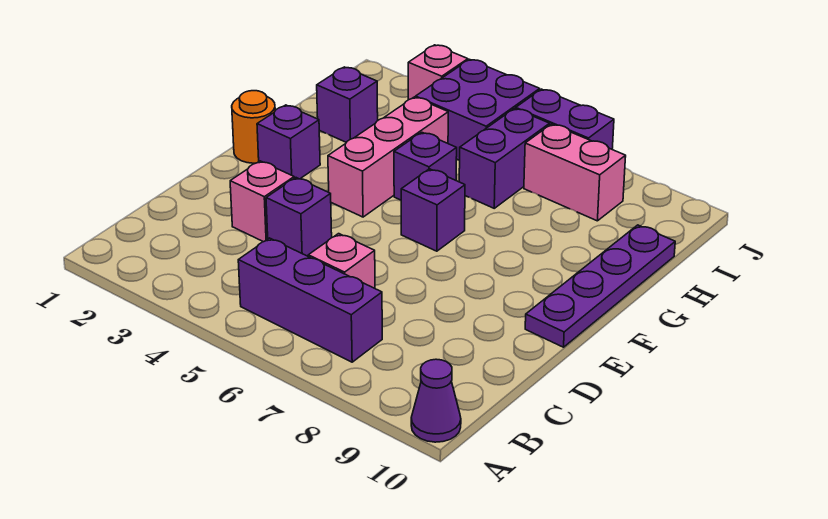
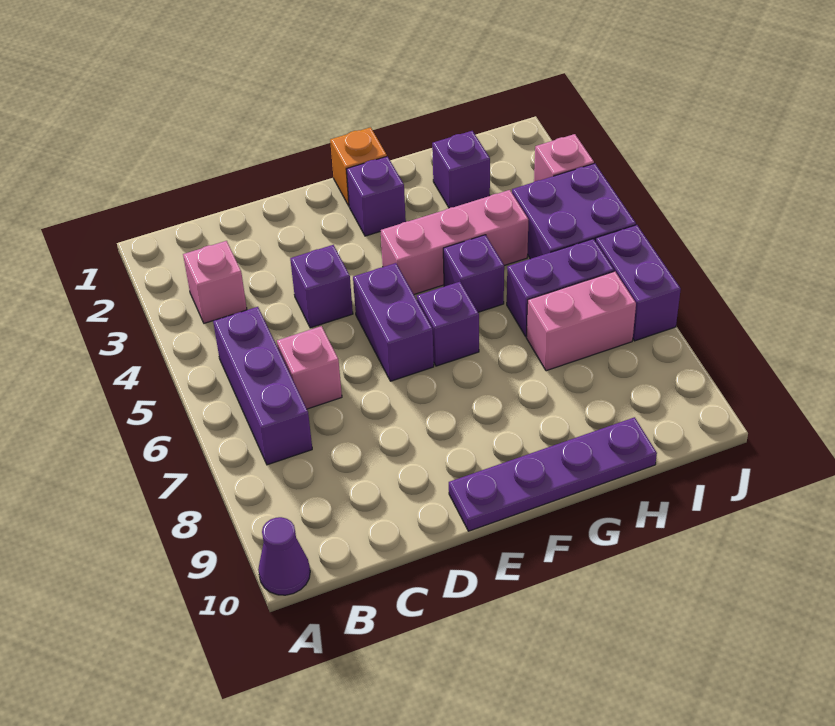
pink 1x1 brick [230,161,294,242] -> pink 1x1 brick moved to [183,241,247,323]
none -> purple 1x2 brick [353,263,434,381]
orange 1x1 round brick [232,91,275,163] -> orange 1x1 brick [330,127,387,206]
pink 1x2 brick [524,124,626,221] -> pink 1x2 brick turned to [526,271,636,371]

